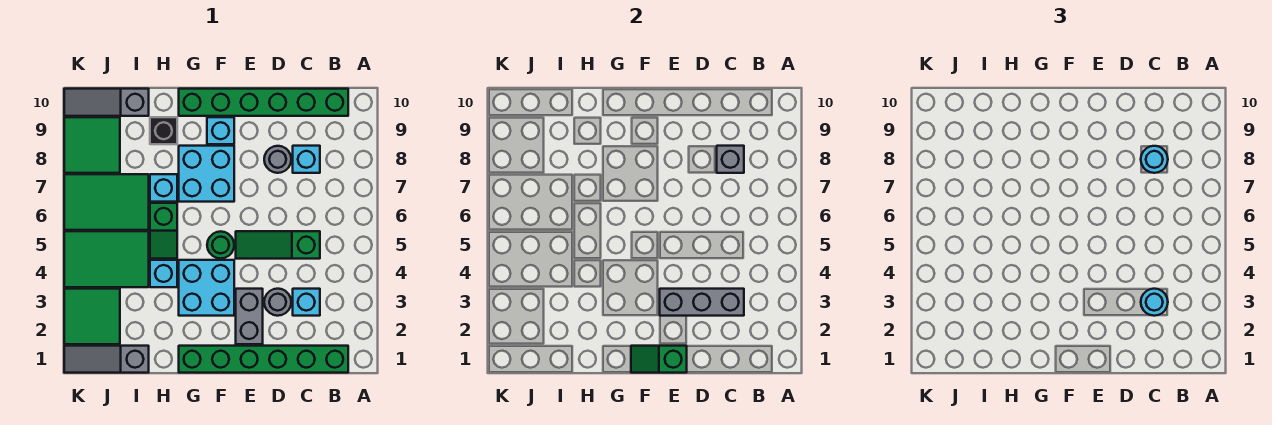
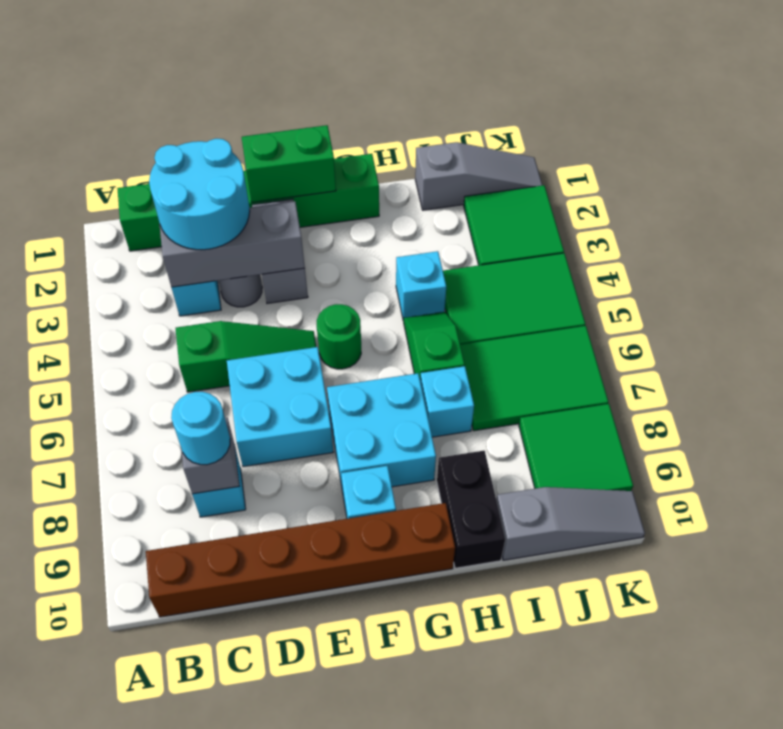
green 1x6 brick [179,89,348,116] -> brown 1x6 brick [146,503,455,617]
cyan 1x1 round brick [1141,289,1168,316] -> cyan 2x2 round brick [149,139,250,250]
grey 1x1 round brick [264,146,291,173] -> none
green 1x2 slope [631,346,687,373] -> green 1x2 brick [242,125,336,203]
cyan 2x2 brick [179,260,234,316] -> cyan 2x2 brick moved to [227,347,333,467]
black 1x1 brick [150,117,177,144] -> black 1x2 brick [437,451,505,568]

